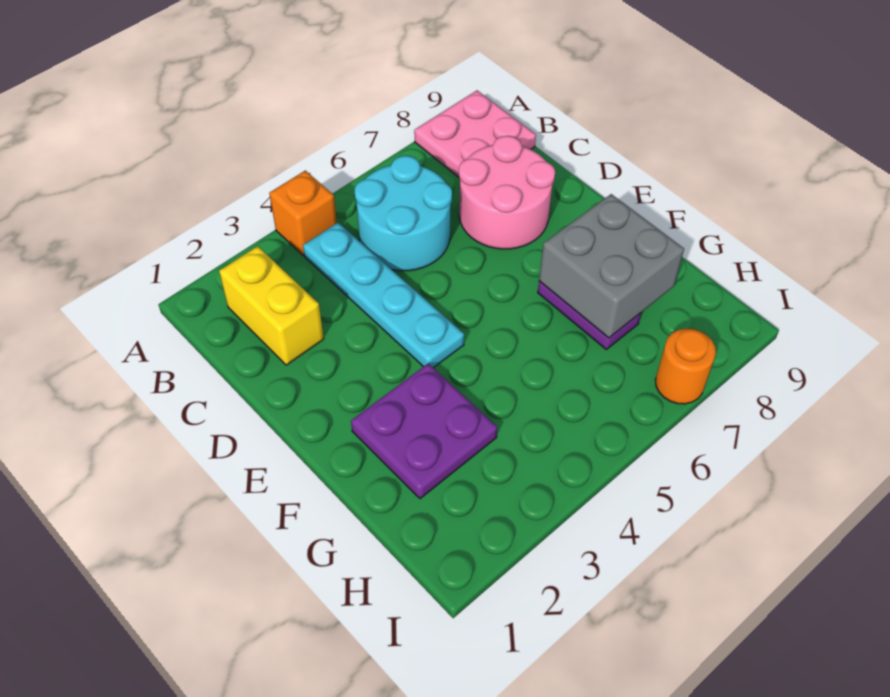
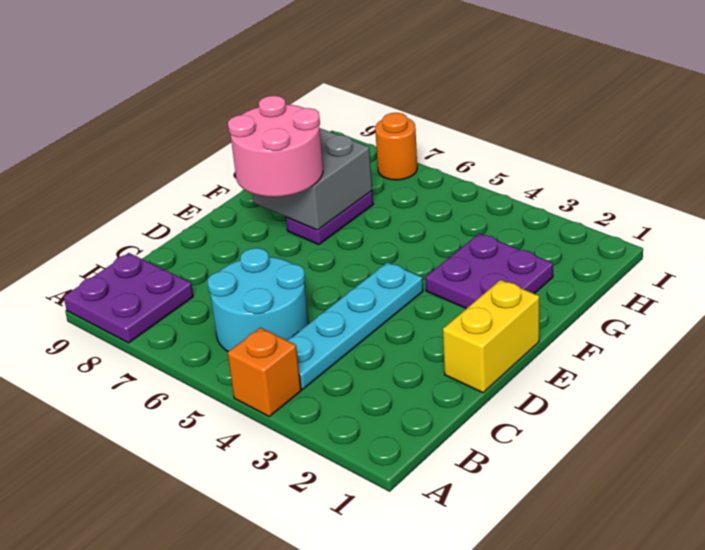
pink 2x2 plate [414,91,536,177] -> purple 2x2 plate [64,253,193,343]
yellow 1x2 brick [219,246,324,365] -> yellow 1x2 brick moved to [443,280,539,393]
pink 2x2 round brick [459,136,555,249] -> pink 2x2 round brick moved to [228,96,323,197]

